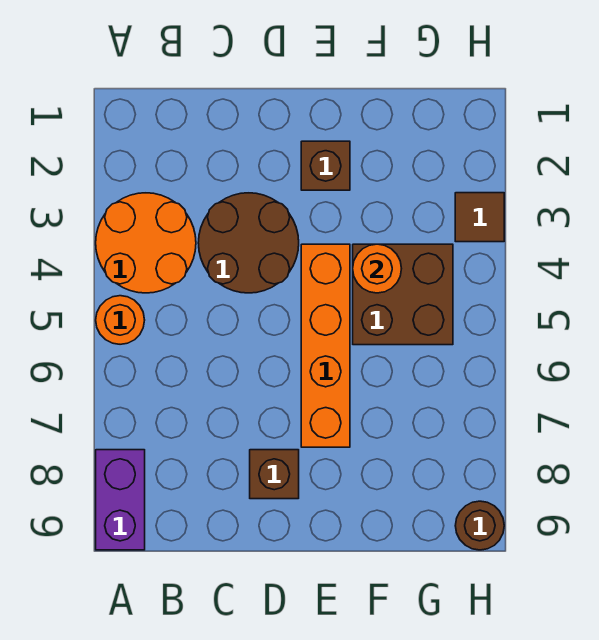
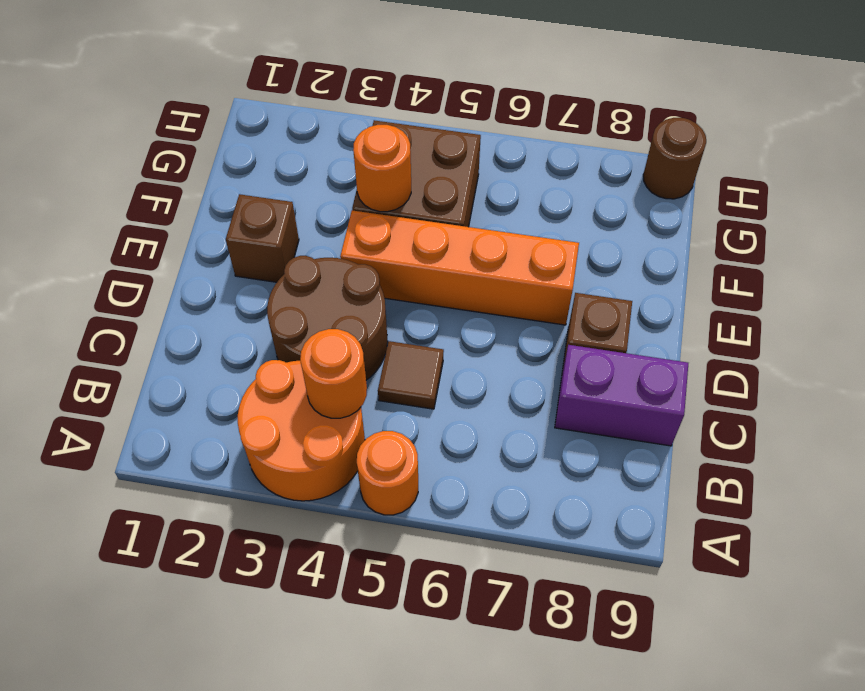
purple 1x2 brick [96,450,145,550] -> purple 1x2 brick moved to [555,345,688,446]
none -> orange 1x1 round brick [300,329,367,418]
brown 1x1 tile [455,193,504,242] -> brown 1x1 tile moved to [378,341,444,409]

